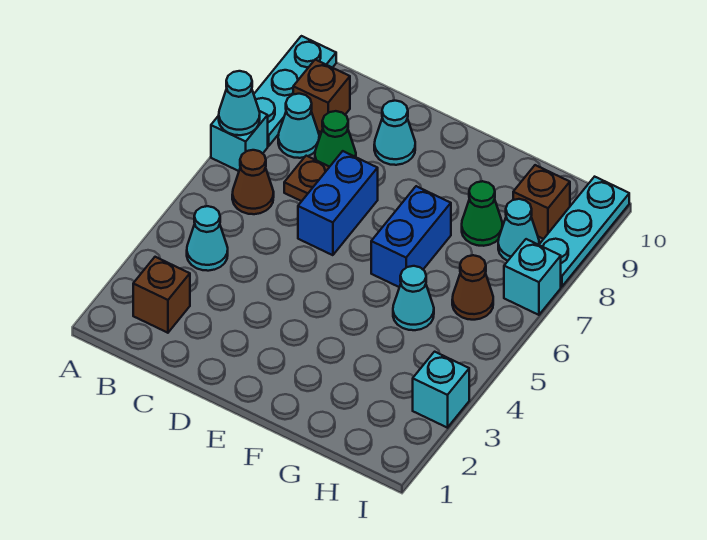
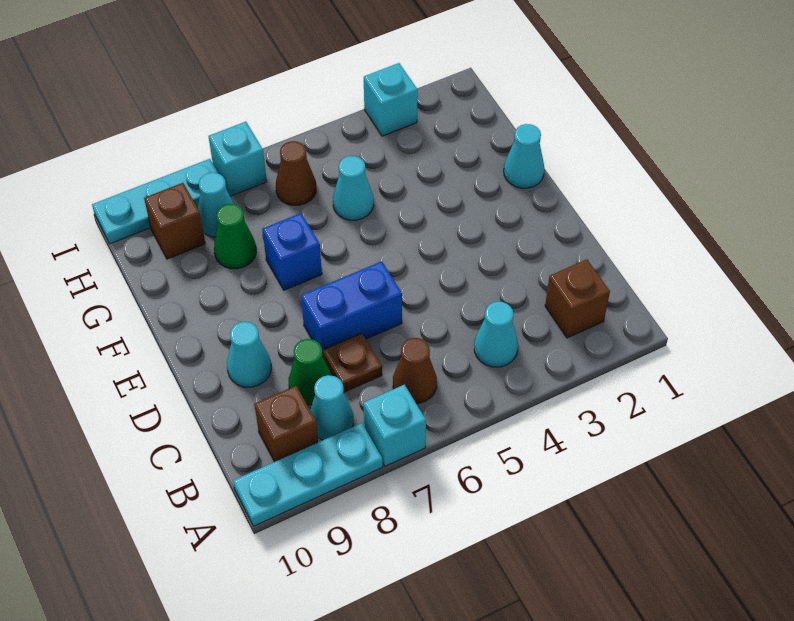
cyan 1x1 cone [219,71,260,135] -> cyan 1x1 cone moved to [504,124,544,188]
blue 1x2 brick [371,186,451,287] -> blue 1x1 brick [262,213,322,290]

